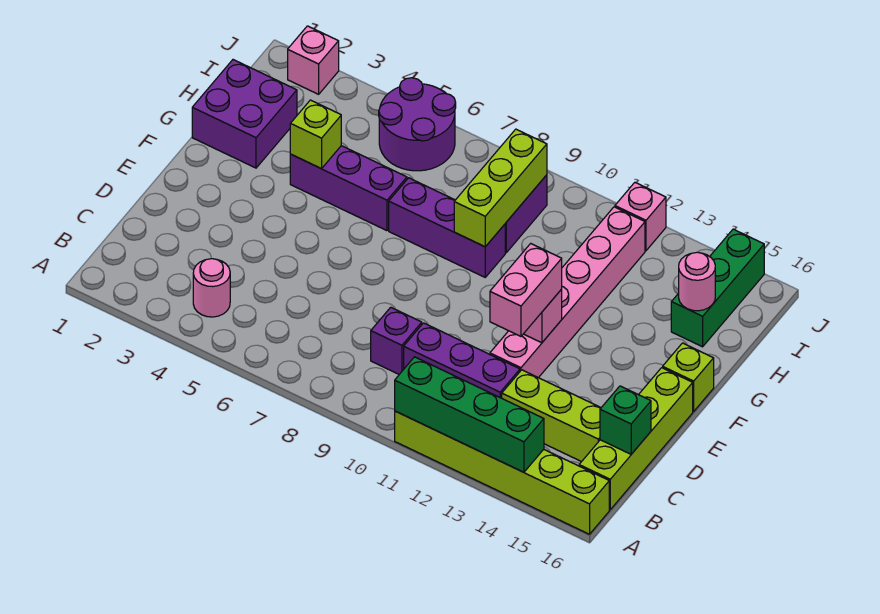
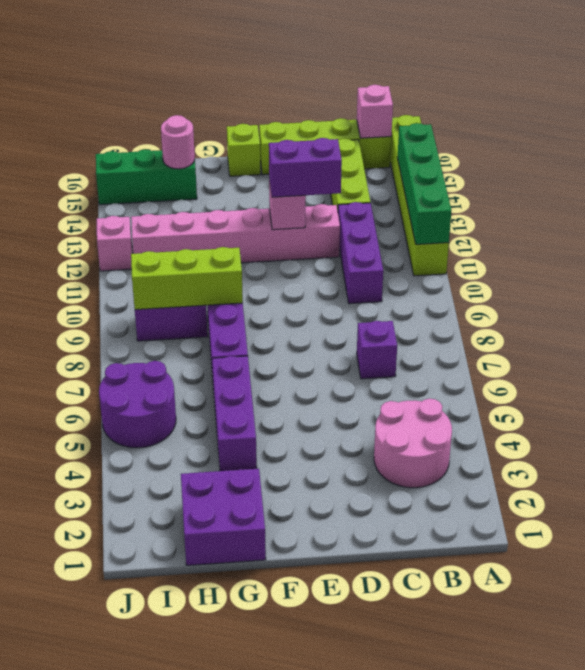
pink 1x1 round brick [193,259,230,317] -> pink 2x2 round brick [374,399,452,488]
purple 1x1 brick [371,307,422,374] -> purple 1x1 brick moved to [357,321,397,379]
green 1x1 brick [600,386,651,454] -> none
pink 1x2 brick [490,244,562,336] -> purple 1x2 brick [269,138,342,197]
lime 1x1 brick [290,100,341,169] -> none
pink 1x1 brick [288,26,339,94] -> pink 1x1 brick moved to [357,85,393,138]

